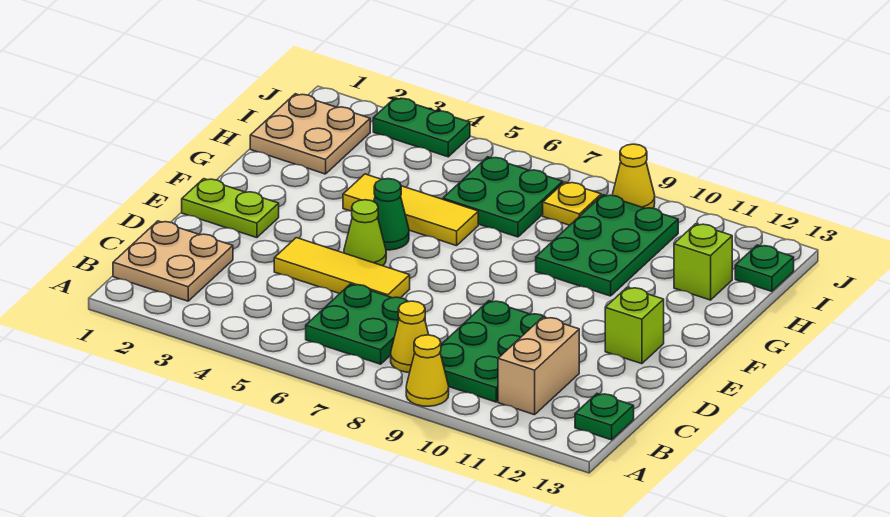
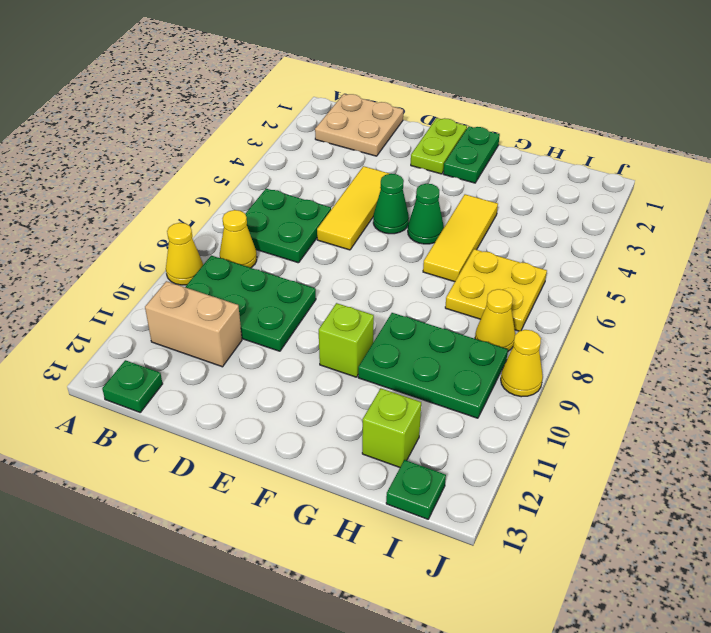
lime 1x1 cone [344,200,386,266] -> green 1x1 cone [373,174,409,234]
lime 1x1 brick [605,287,664,364] -> lime 1x1 brick moved to [319,303,374,377]
tan 2x2 plate [250,94,370,174] -> none
green 2x2 plate [443,157,563,237] -> yellow 2x2 plate [445,249,547,331]
yellow 1x1 plate [543,182,601,225] -> yellow 1x1 cone [475,289,515,351]
green 1x2 plate [373,98,470,157] -> green 1x2 plate moved to [443,126,500,183]

